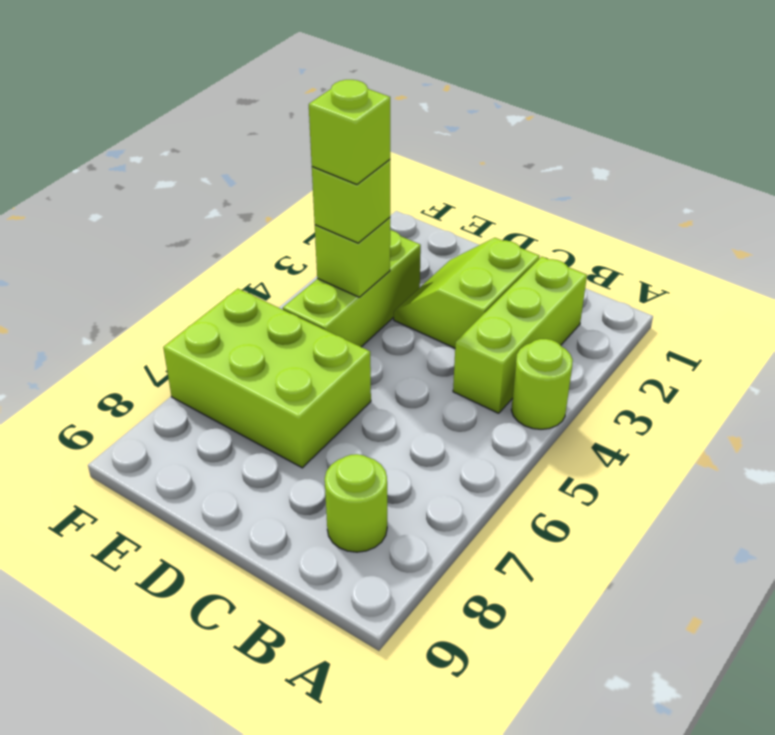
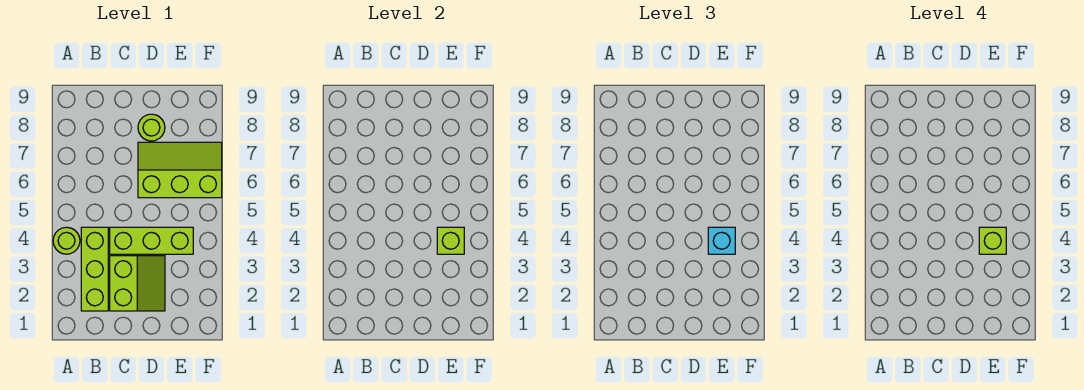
lime 1x1 round brick [325,454,387,552] -> lime 1x1 round brick moved to [138,114,165,141]
lime 2x3 brick [163,289,371,468] -> lime 2x3 slope [138,142,222,198]
lime 1x3 brick [283,230,421,347] -> lime 1x3 brick turned to [110,227,193,254]
lime 1x1 brick [312,160,390,243] -> cyan 1x1 brick [708,227,735,254]

